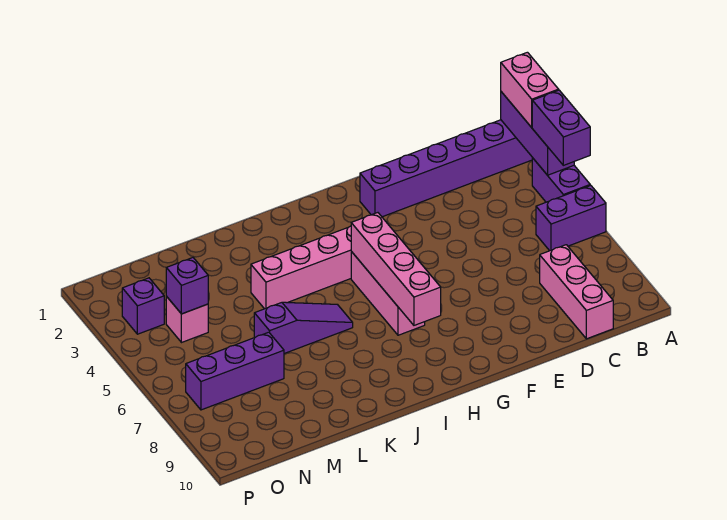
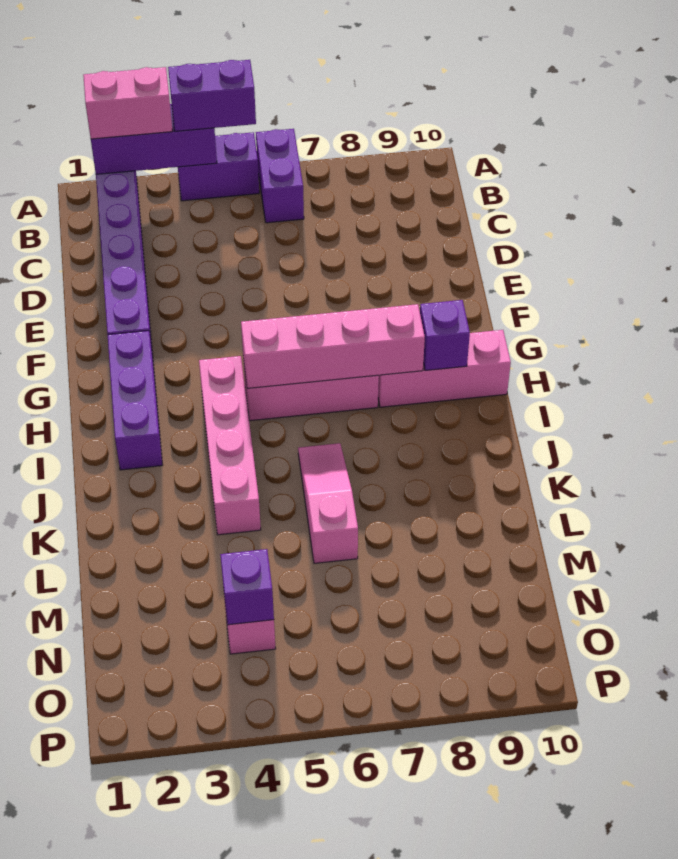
pink 1x3 brick [540,245,613,339] -> pink 1x3 brick moved to [378,330,511,407]
purple 1x3 slope [254,302,353,354] -> pink 1x3 slope [298,443,358,563]
purple 1x3 brick [186,332,284,410] -> purple 1x3 brick moved to [108,331,162,470]
purple 1x1 brick [122,278,164,334] -> purple 1x1 brick moved to [420,300,470,371]

